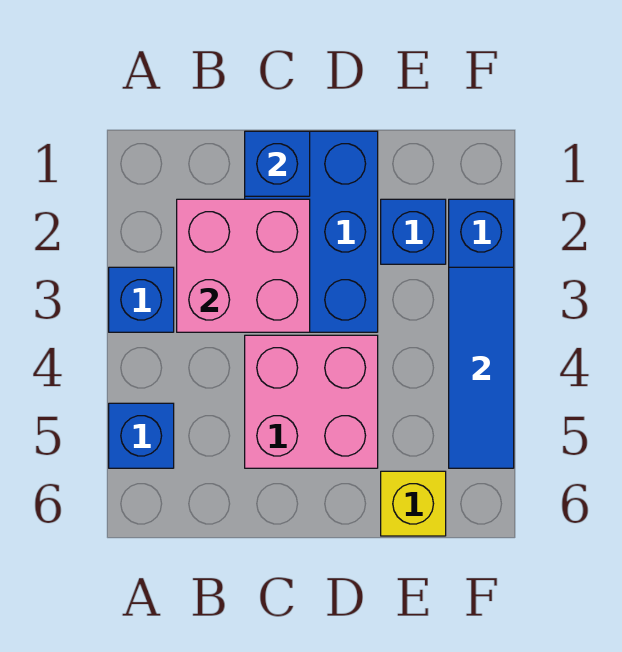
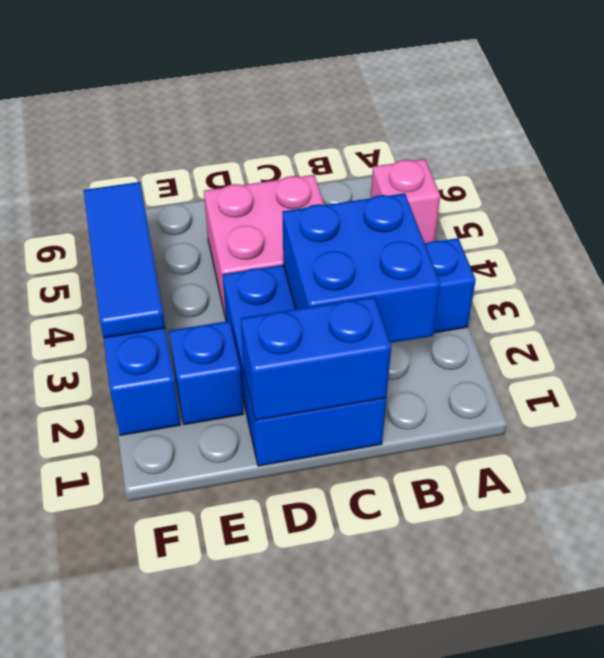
blue 1x1 brick [109,403,174,468] -> pink 1x1 brick [371,159,440,243]
pink 2x2 brick [177,199,310,332] -> blue 2x2 brick [282,193,440,343]
blue 1x1 brick [245,131,310,196] -> blue 1x2 brick [241,297,391,420]
yellow 1x1 brick [381,471,446,536] -> none

